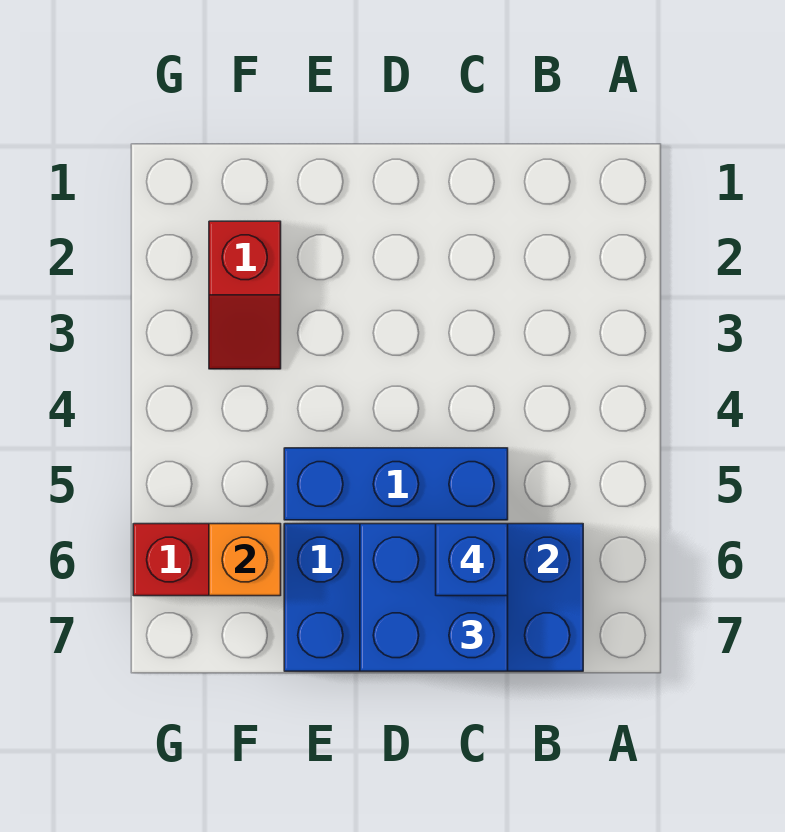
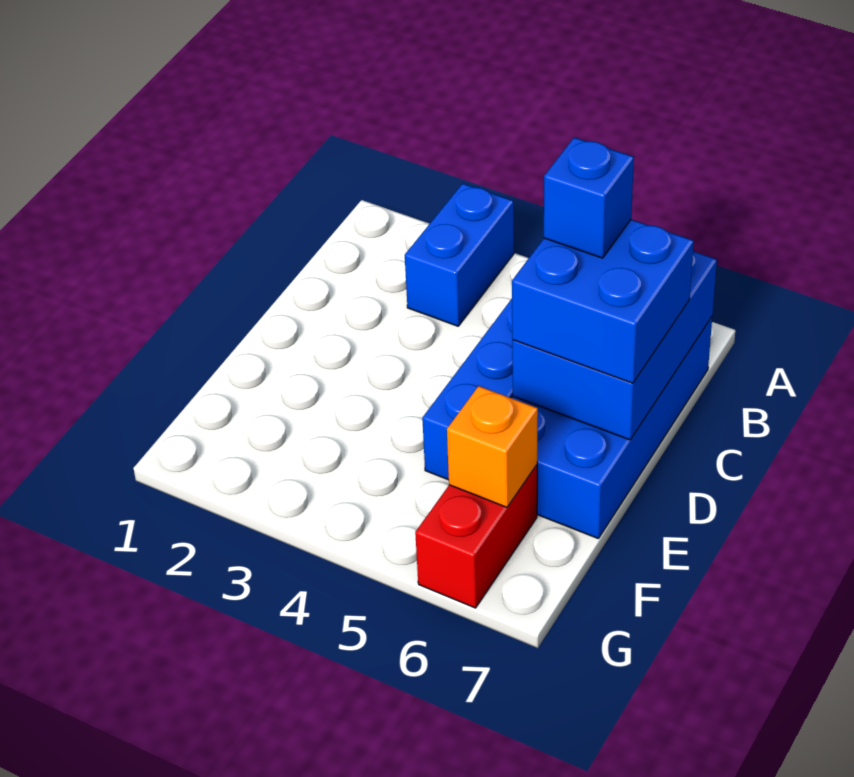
none -> blue 1x2 brick [405,184,514,326]
red 1x2 slope [209,221,281,369] -> none

